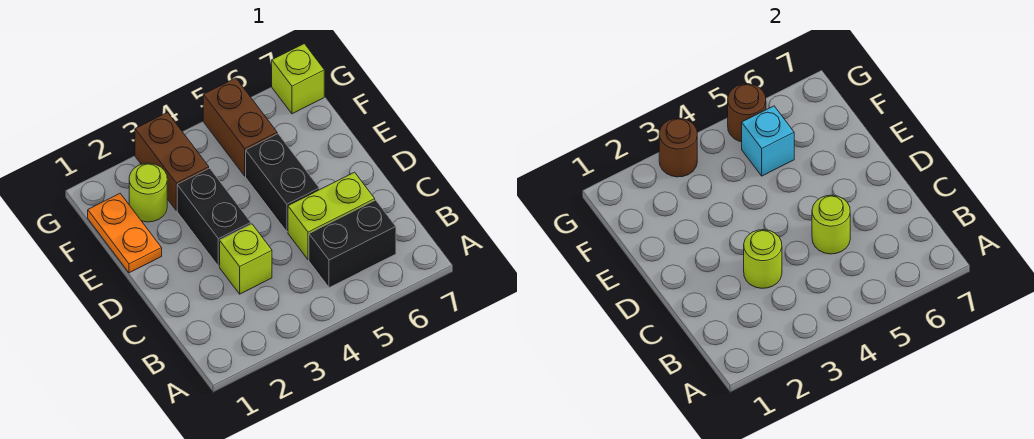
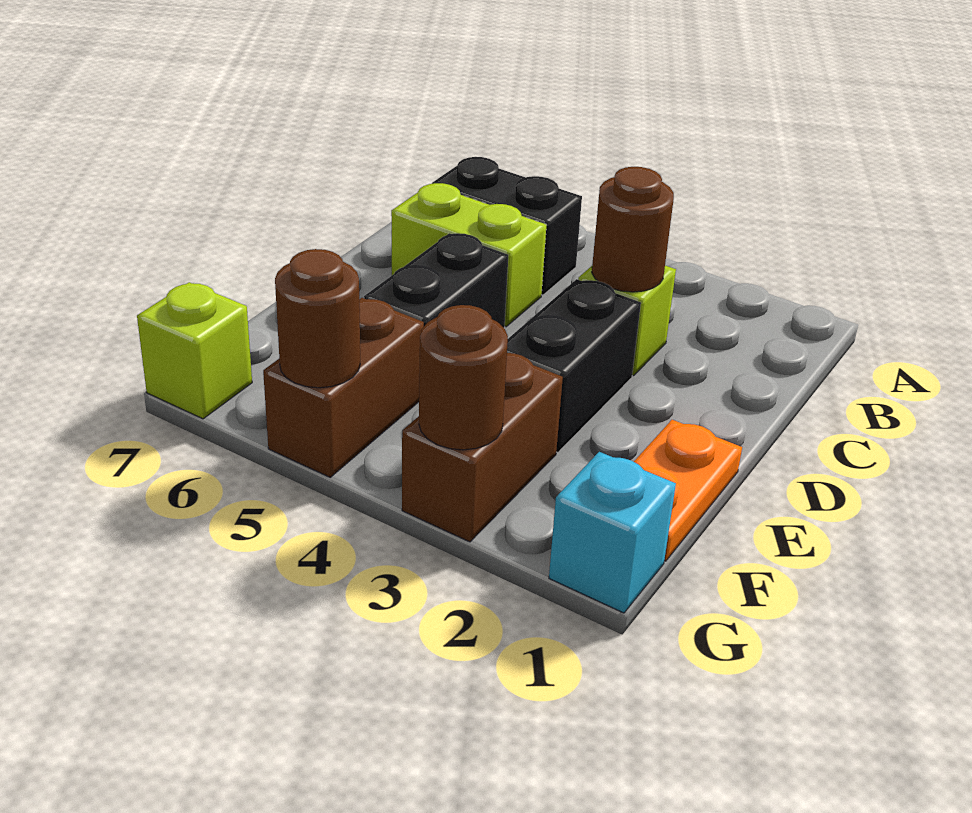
lime 1x1 round brick [744,230,782,288] -> brown 1x1 round brick [592,167,674,292]
lime 1x1 round brick [812,195,850,254] -> none
lime 1x1 round brick [129,163,167,222] -> none
cyan 1x1 brick [742,106,794,176] -> cyan 1x1 brick moved to [549,452,676,613]

